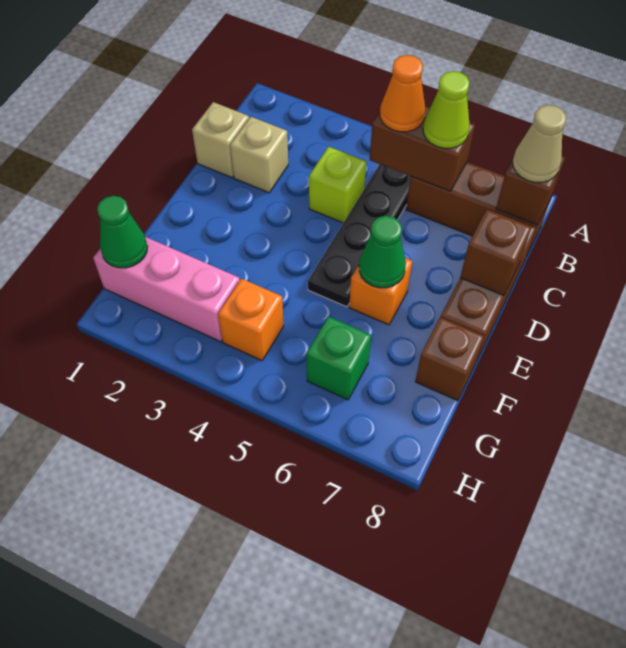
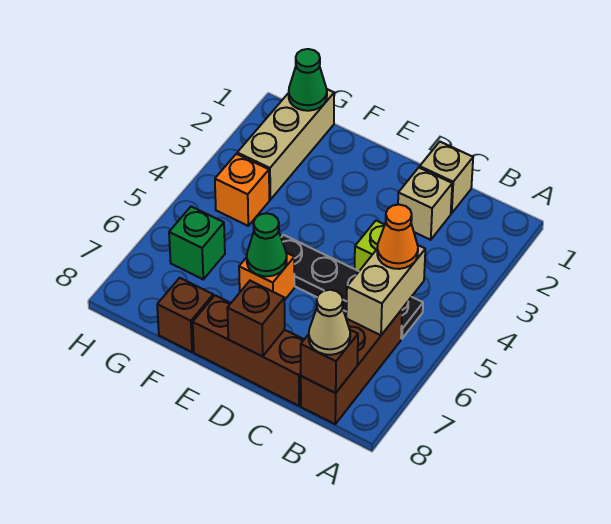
brown 1x2 brick [370,106,475,191] -> tan 1x2 brick [346,245,425,335]
lime 1x1 cone [423,71,470,148] -> none
pink 1x3 brick [93,237,240,342] -> tan 1x3 brick [237,89,334,200]

